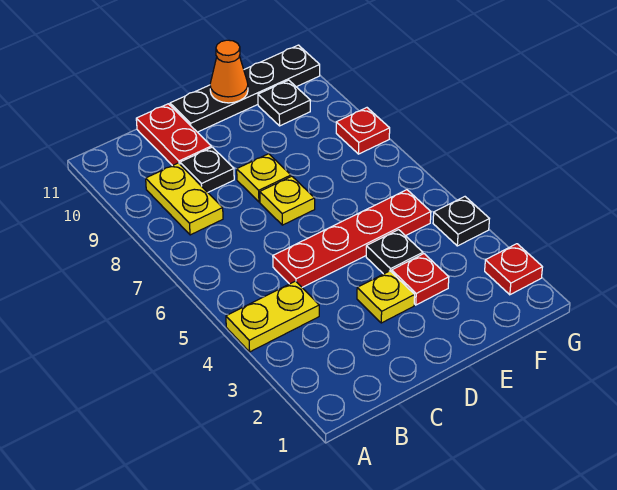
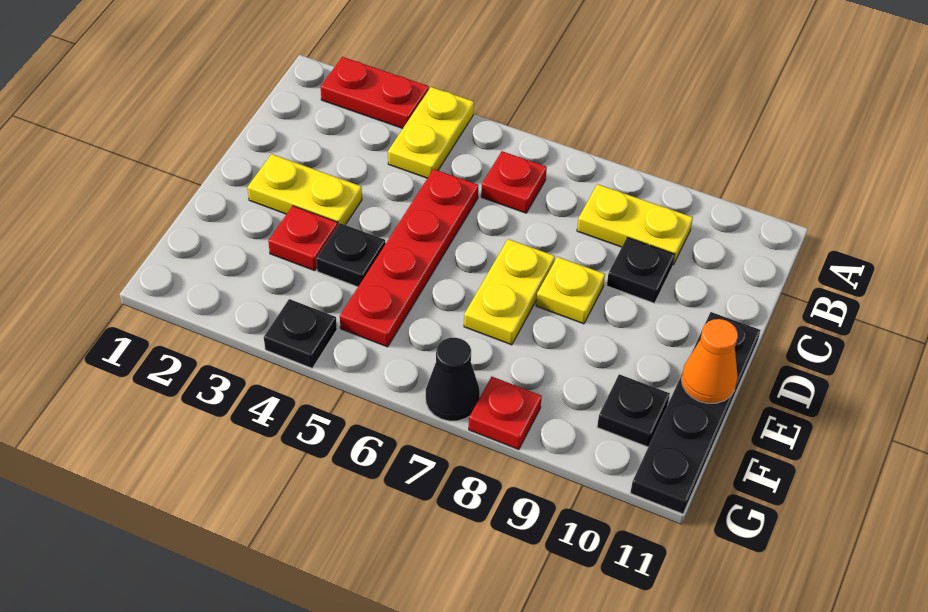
red 1x2 plate [136,104,211,166] -> red 1x2 plate moved to [321,57,429,128]
yellow 1x1 plate [357,271,415,323] -> yellow 1x2 plate [247,154,362,225]
yellow 1x1 plate [260,176,315,225] -> yellow 1x2 plate [464,239,555,345]
red 1x1 plate [485,244,542,295] -> red 1x1 plate moved to [481,151,547,213]
none -> black 1x1 cone [426,338,480,421]

